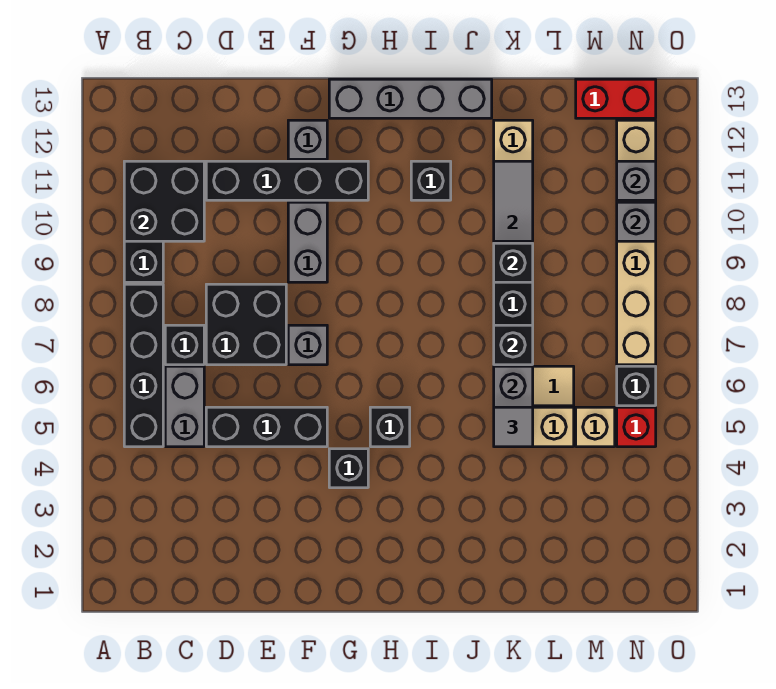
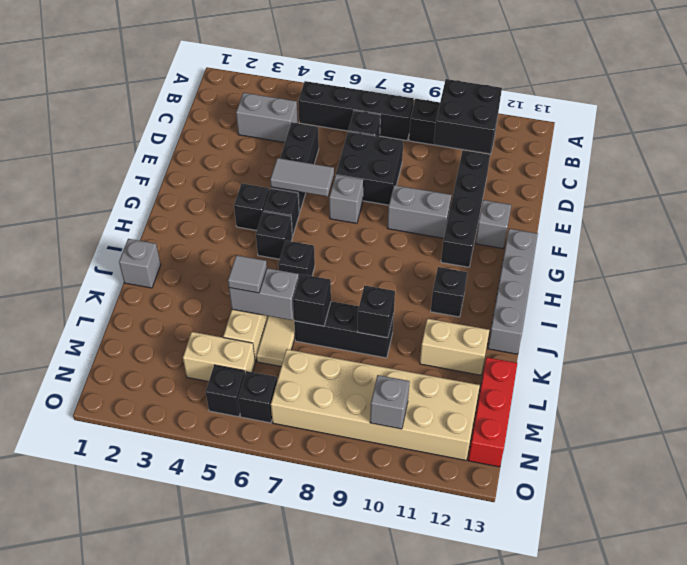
grey 1x2 brick [165,366,204,447] -> grey 1x2 brick moved to [236,93,298,142]
none -> black 1x1 brick [263,188,299,236]
none -> black 1x1 brick [278,241,315,277]
grey 1x2 tile [494,161,533,241] -> grey 1x2 tile moved to [270,158,334,197]
tan 1x1 brick [576,407,615,447] -> tan 1x2 brick [183,332,255,382]
red 1x2 brick [576,79,656,118] -> red 1x3 brick [468,357,517,467]
red 1x1 brick [617,407,656,447] -> black 1x1 brick [206,365,245,417]
tan 1x6 brick [617,120,656,365] -> tan 2x6 brick [271,349,480,460]
grey 1x1 brick [617,161,656,200] -> grey 1x1 brick moved to [119,239,161,288]

